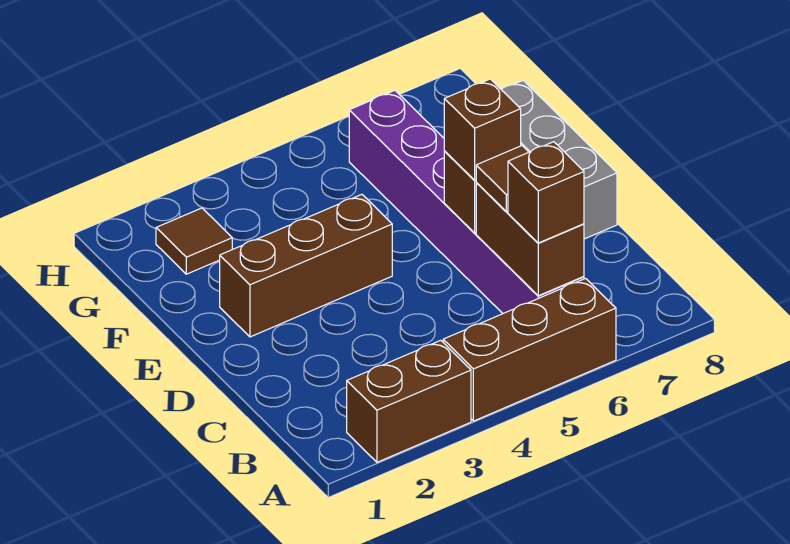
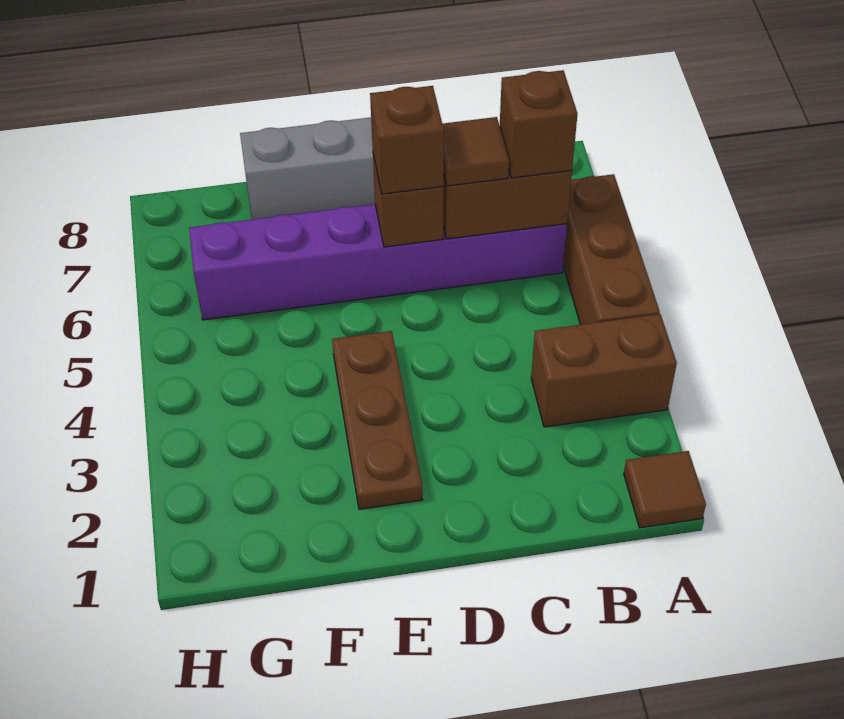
brown 1x2 brick [347,340,471,462] -> brown 1x2 brick turned to [531,314,677,427]
brown 1x3 brick [220,194,392,337] -> brown 1x3 plate [332,331,423,509]
brown 1x1 tile [156,208,232,274] -> brown 1x1 tile moved to [624,451,706,528]

